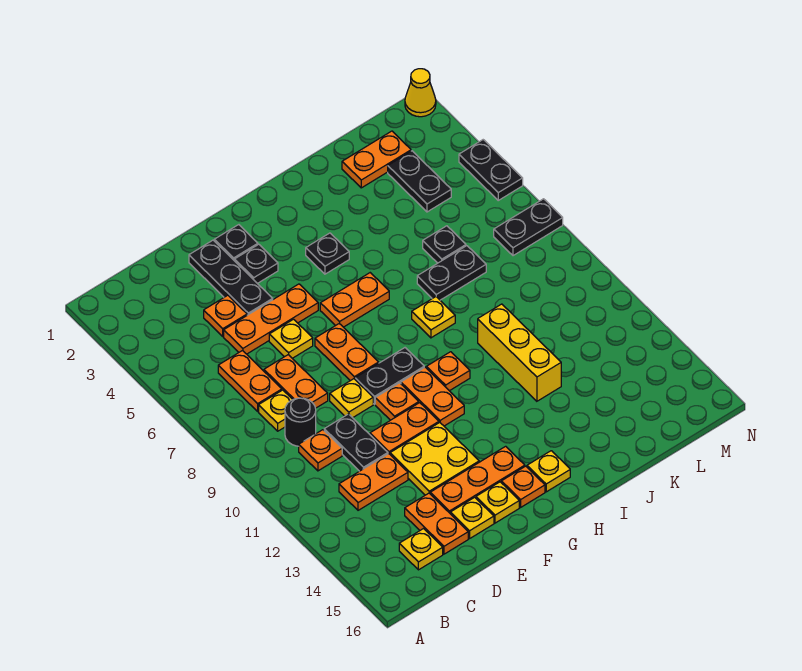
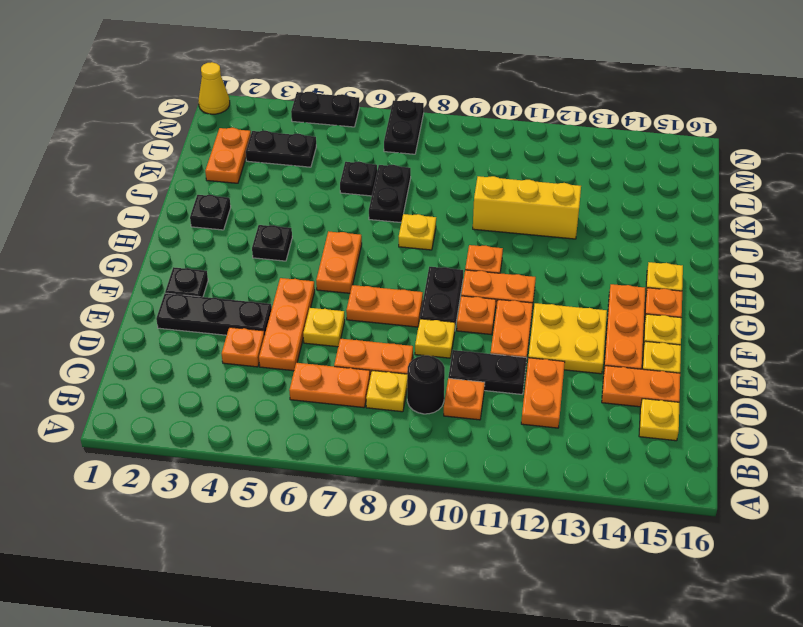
black 1x1 plate [235,244,278,284] -> black 1x1 plate moved to [190,195,231,230]

